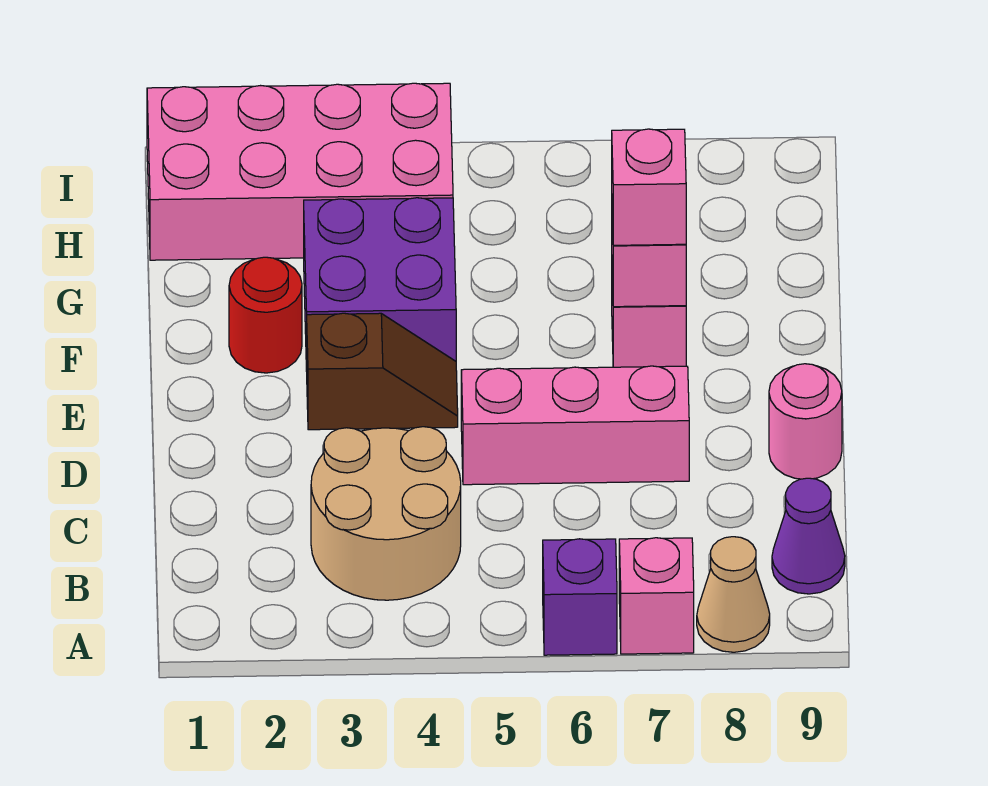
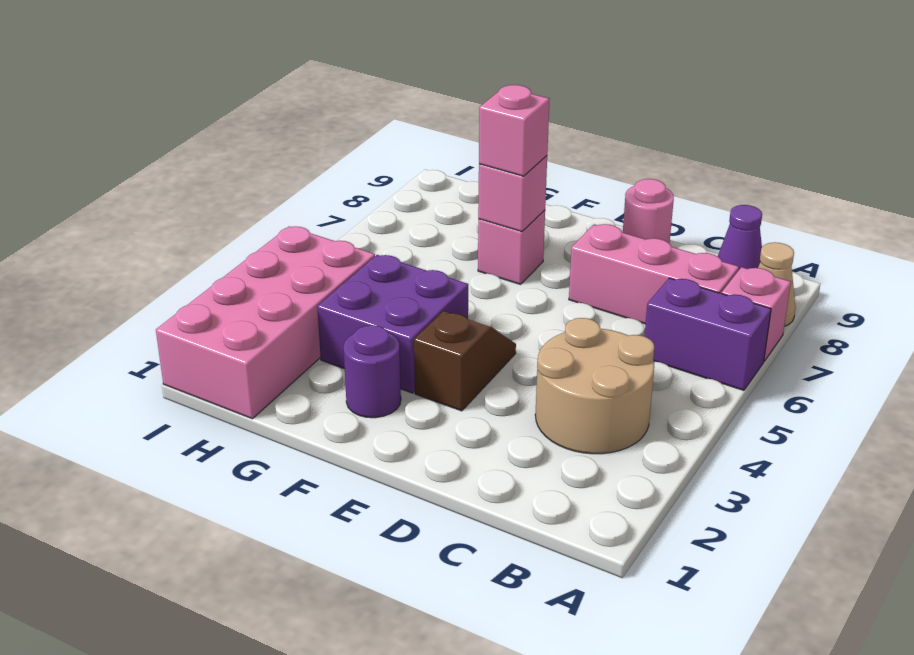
purple 1x1 brick [543,539,617,655] -> purple 1x2 brick [644,278,771,390]
pink 1x3 brick [461,366,689,485] -> pink 1x3 brick turned to [569,224,739,324]
red 1x1 round brick [229,257,302,373] -> purple 1x1 round brick [344,325,401,418]

